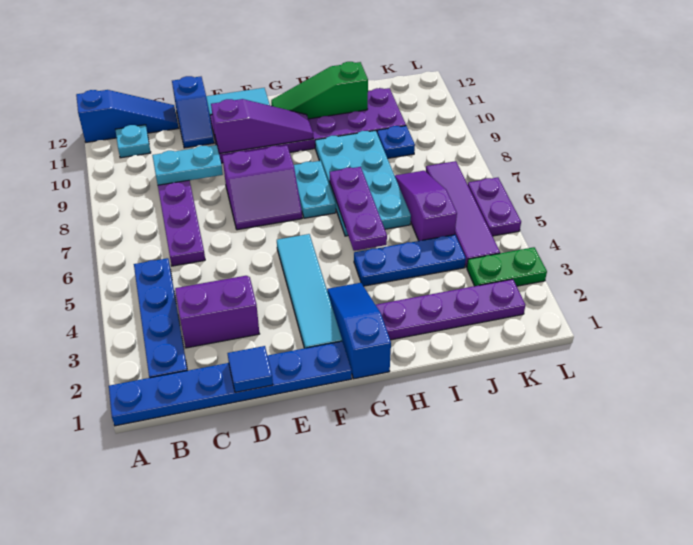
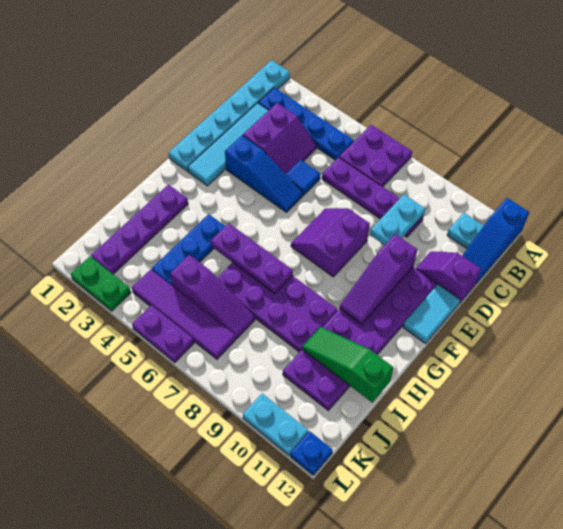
blue 1x6 plate [109,341,352,426] -> cyan 1x6 plate [169,60,290,172]
none -> purple 2x2 plate [339,125,412,187]
blue 1x1 tile [227,346,273,392] -> blue 1x1 tile moved to [286,160,320,195]
blue 1x2 slope [172,76,214,148] -> purple 1x2 slope [416,251,481,303]
cyan 1x4 tile [277,234,342,348] -> cyan 1x4 tile turned to [188,103,269,186]
blue 1x3 slope [327,283,391,379] -> blue 1x3 slope moved to [225,135,303,212]
cyan 1x2 plate [294,161,336,218] -> cyan 1x2 plate moved to [243,393,308,455]
green 1x3 slope [271,62,368,119] -> green 1x3 slope turned to [302,327,394,402]
cyan 2x4 plate [315,130,411,236] -> purple 2x4 plate [217,262,337,352]
blue 1x1 plate [377,126,415,158] -> blue 1x1 plate moved to [290,431,333,475]
green 1x2 plate [467,247,547,286] -> green 1x2 plate turned to [71,256,131,311]

